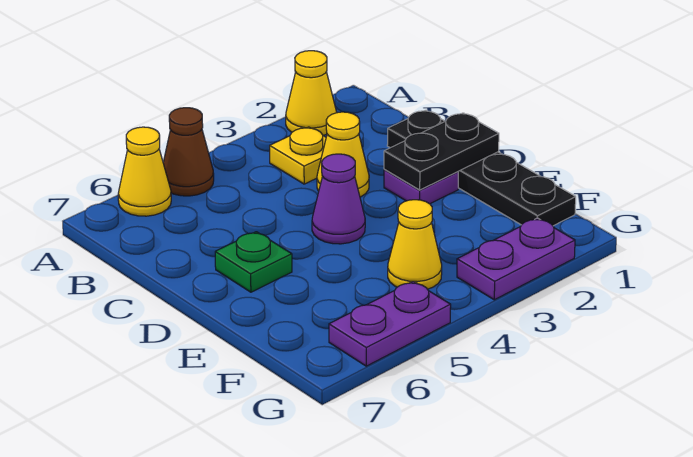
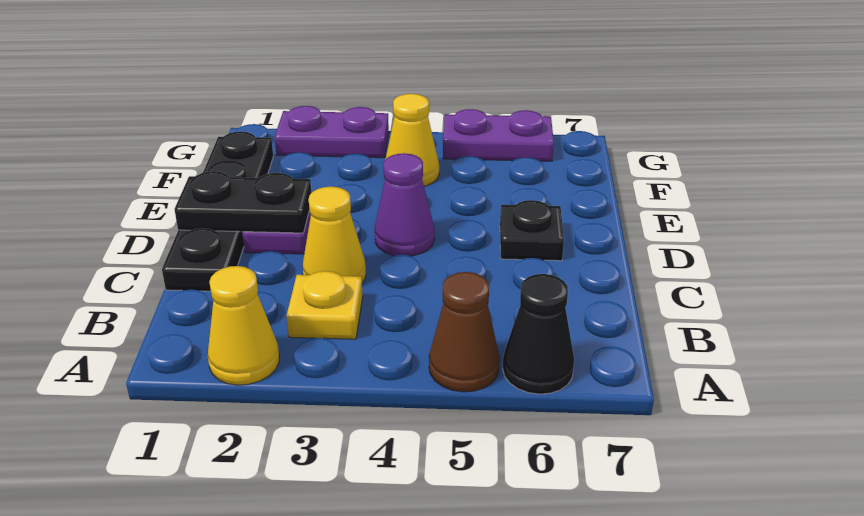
yellow 1x1 cone [118,127,171,216] -> black 1x1 cone [503,274,574,394]
green 1x1 plate [215,232,292,292] -> black 1x1 plate [500,200,564,261]

